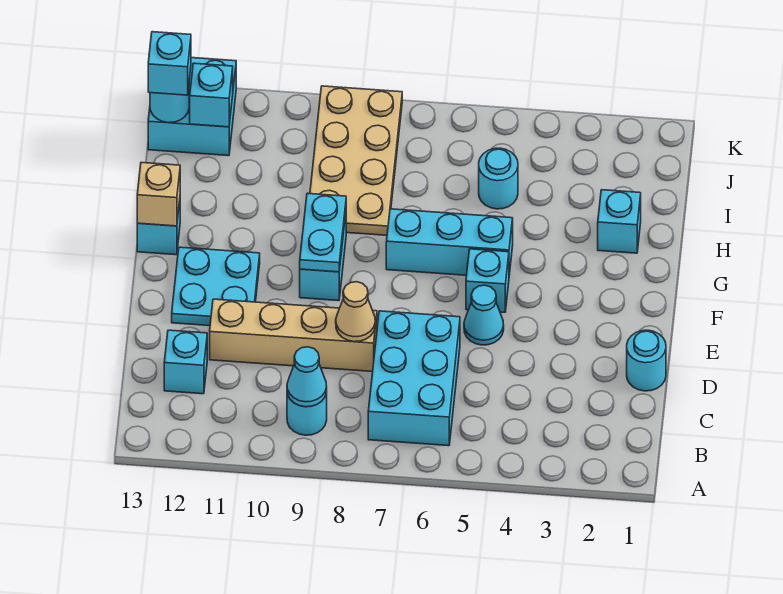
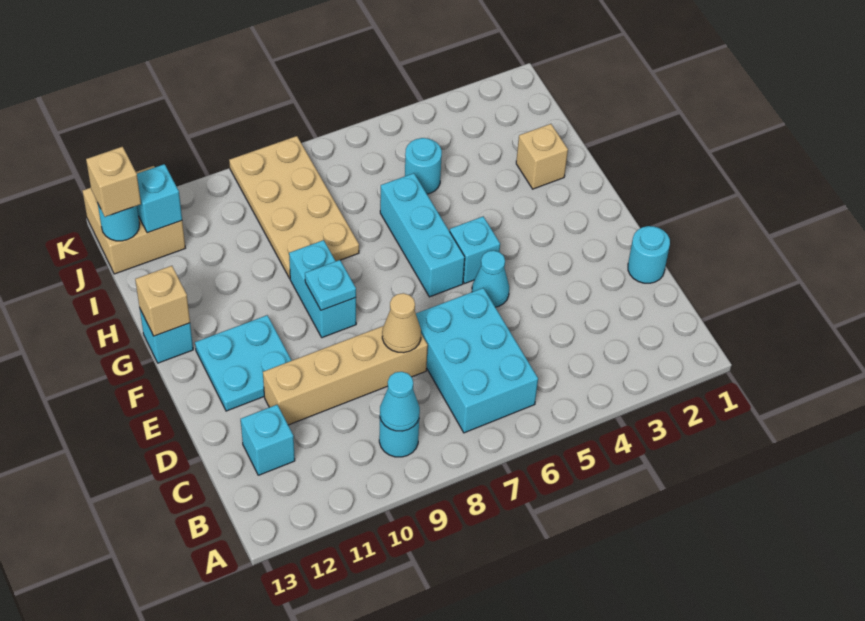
cyan 1x2 plate [300,193,346,272] -> cyan 1x1 plate [305,260,356,310]
cyan 1x3 brick [386,209,513,275] -> cyan 1x3 brick turned to [380,173,465,297]
cyan 1x1 brick [598,190,641,253] -> tan 1x1 brick [516,124,568,189]
cyan 2x2 brick [148,58,236,156] -> tan 2x2 brick [83,166,185,274]
cyan 1x1 brick [148,32,191,95] -> tan 1x1 brick [86,147,141,217]

